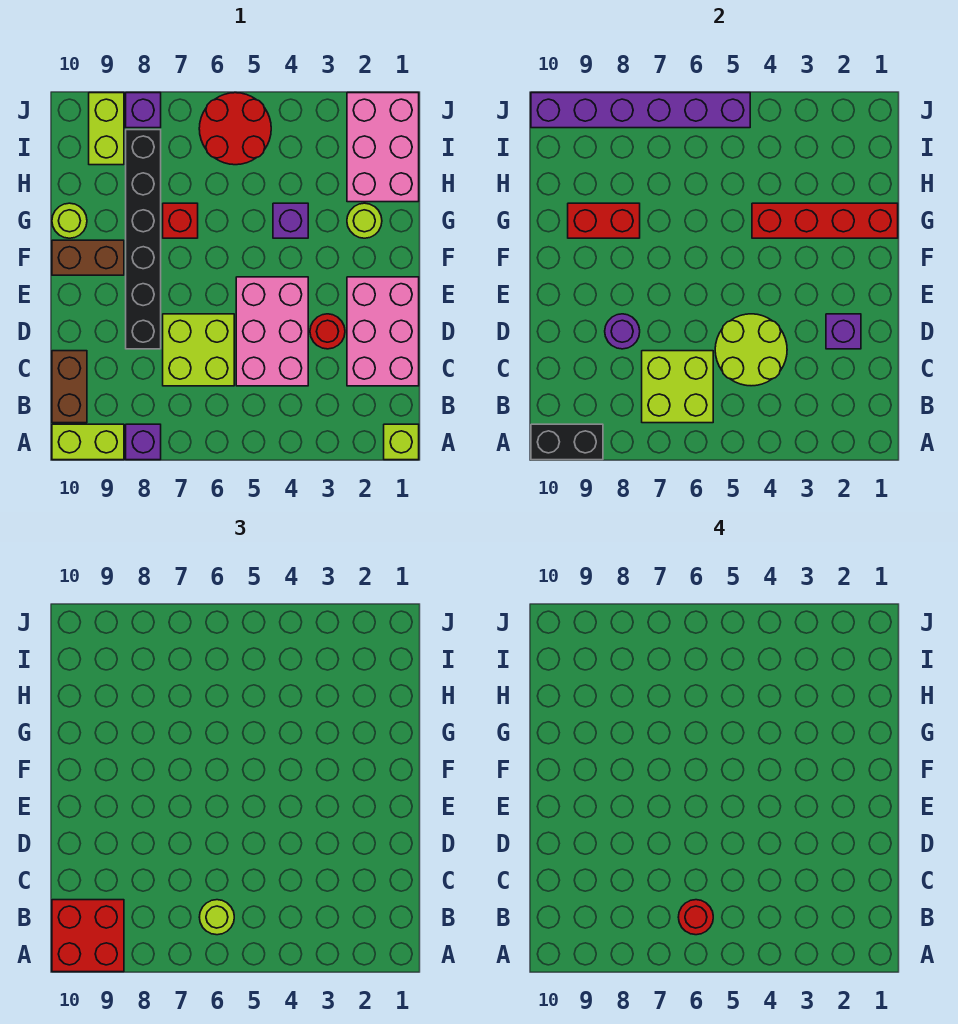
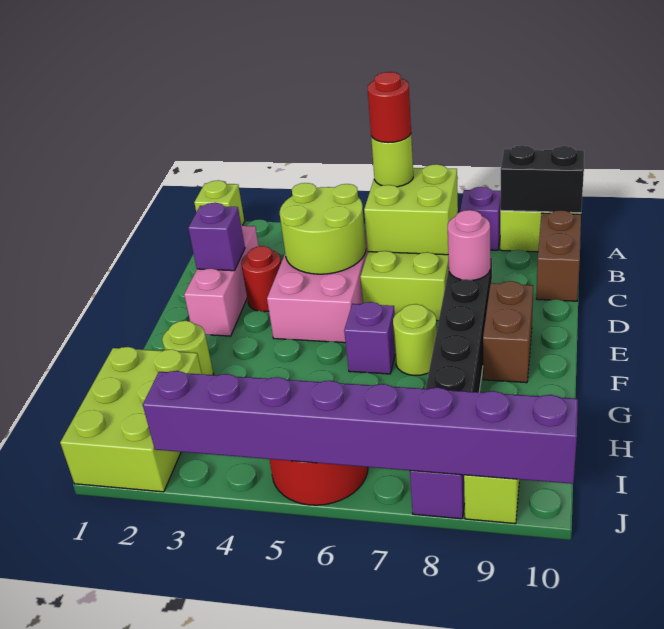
red 2x2 brick [52,900,124,972] -> none
pink 2x3 brick [347,277,419,386] -> pink 1x3 brick [184,225,259,336]
purple 1x1 round brick [605,314,640,349] -> pink 1x1 round brick [448,210,490,280]
brown 1x2 brick [52,240,124,275] -> brown 1x2 brick turned to [483,281,533,383]
red 1x4 brick [752,203,898,238] -> none
purple 1x1 brick [273,203,308,238] -> purple 1x1 brick moved to [344,302,395,374]
red 1x1 brick [163,203,198,238] -> none
red 1x2 brick [568,203,640,238] -> none
lime 1x1 round brick [52,203,87,238] -> lime 1x1 round brick moved to [393,304,437,376]
pink 2x3 brick [347,93,419,202] -> lime 2x3 brick [60,347,202,492]
purple 1x6 brick [531,93,750,128] -> purple 1x8 brick [143,371,578,484]

